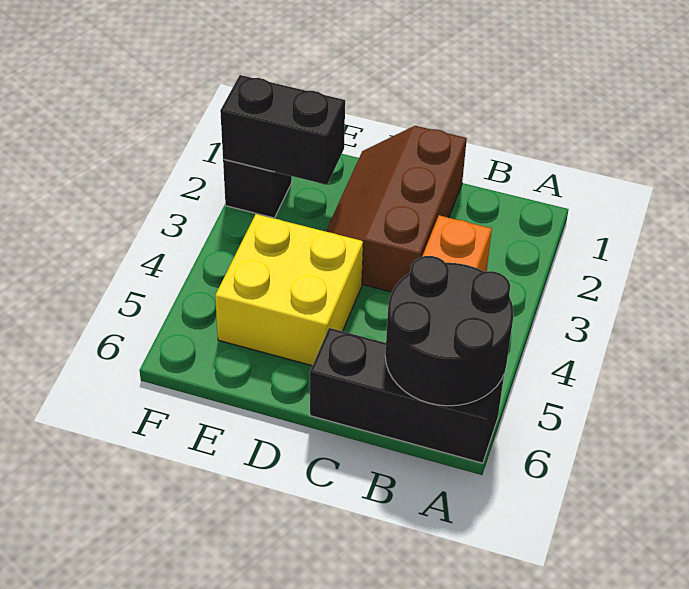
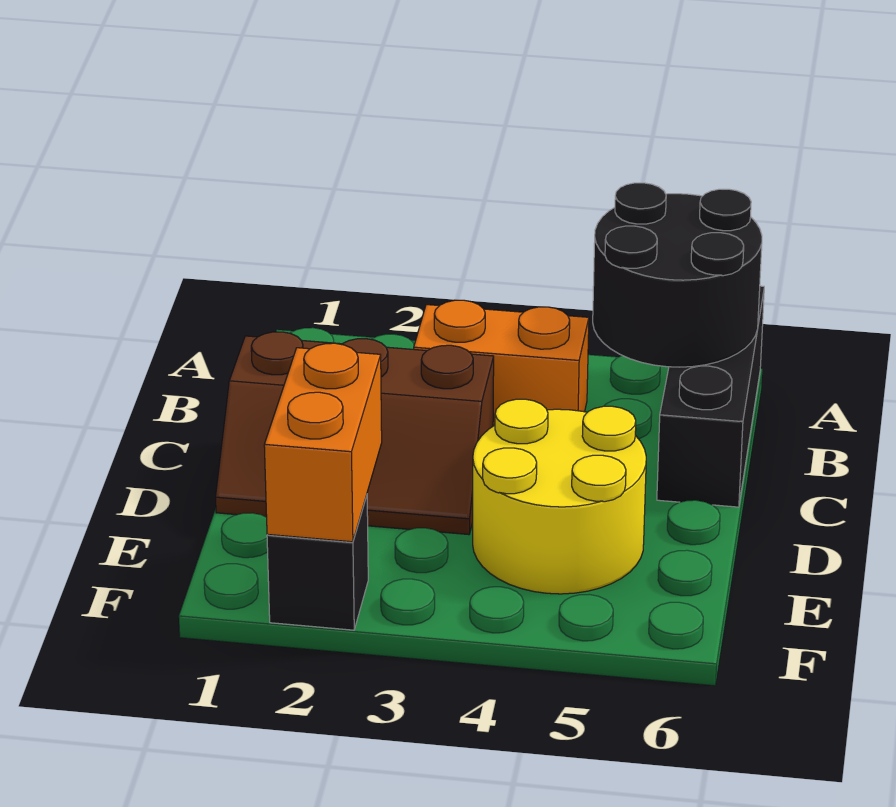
yellow 2x2 brick [215,214,363,366] -> yellow 2x2 round brick [473,399,646,594]
black 1x2 brick [220,75,345,185] -> orange 1x2 brick [264,343,382,542]

